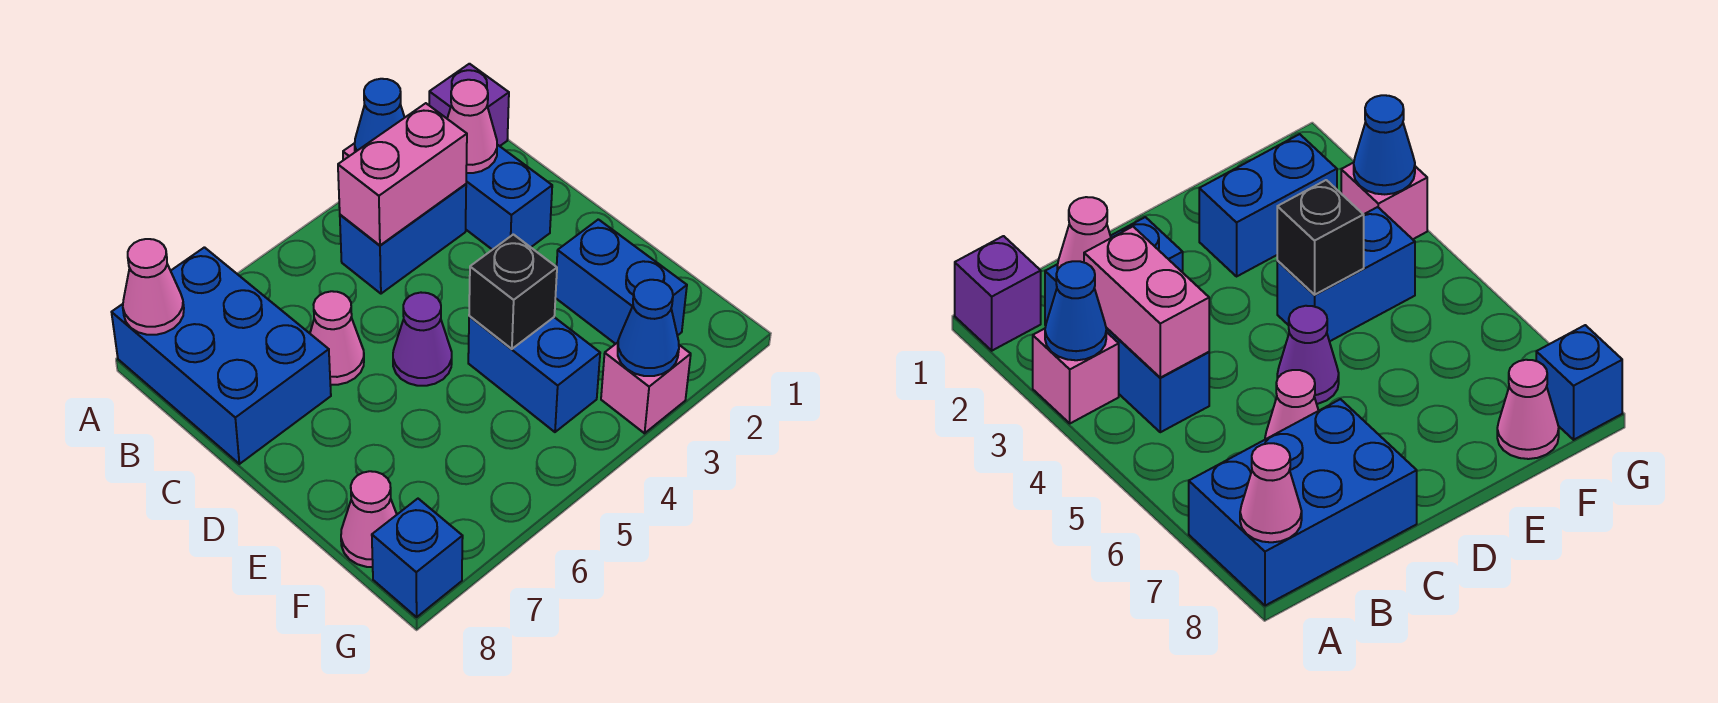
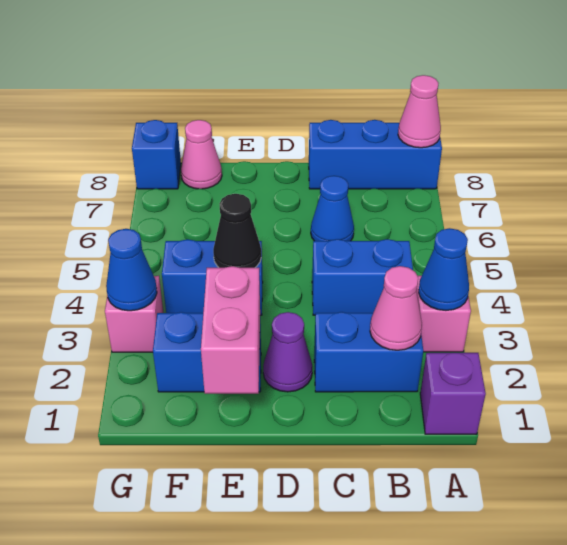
blue 2x3 brick [112,247,331,464] -> blue 1x3 brick [309,120,442,189]
blue 1x2 brick [340,184,466,294] -> blue 1x2 brick turned to [312,239,413,315]
pink 1x2 brick [338,103,467,245] -> pink 1x2 brick moved to [201,266,260,394]
pink 1x1 cone [310,291,364,385] -> blue 1x1 cone [311,176,354,241]
purple 1x1 cone [393,293,452,386] -> purple 1x1 cone moved to [263,312,312,392]
black 1x1 brick [469,234,557,349] -> black 1x1 cone [213,194,261,268]

